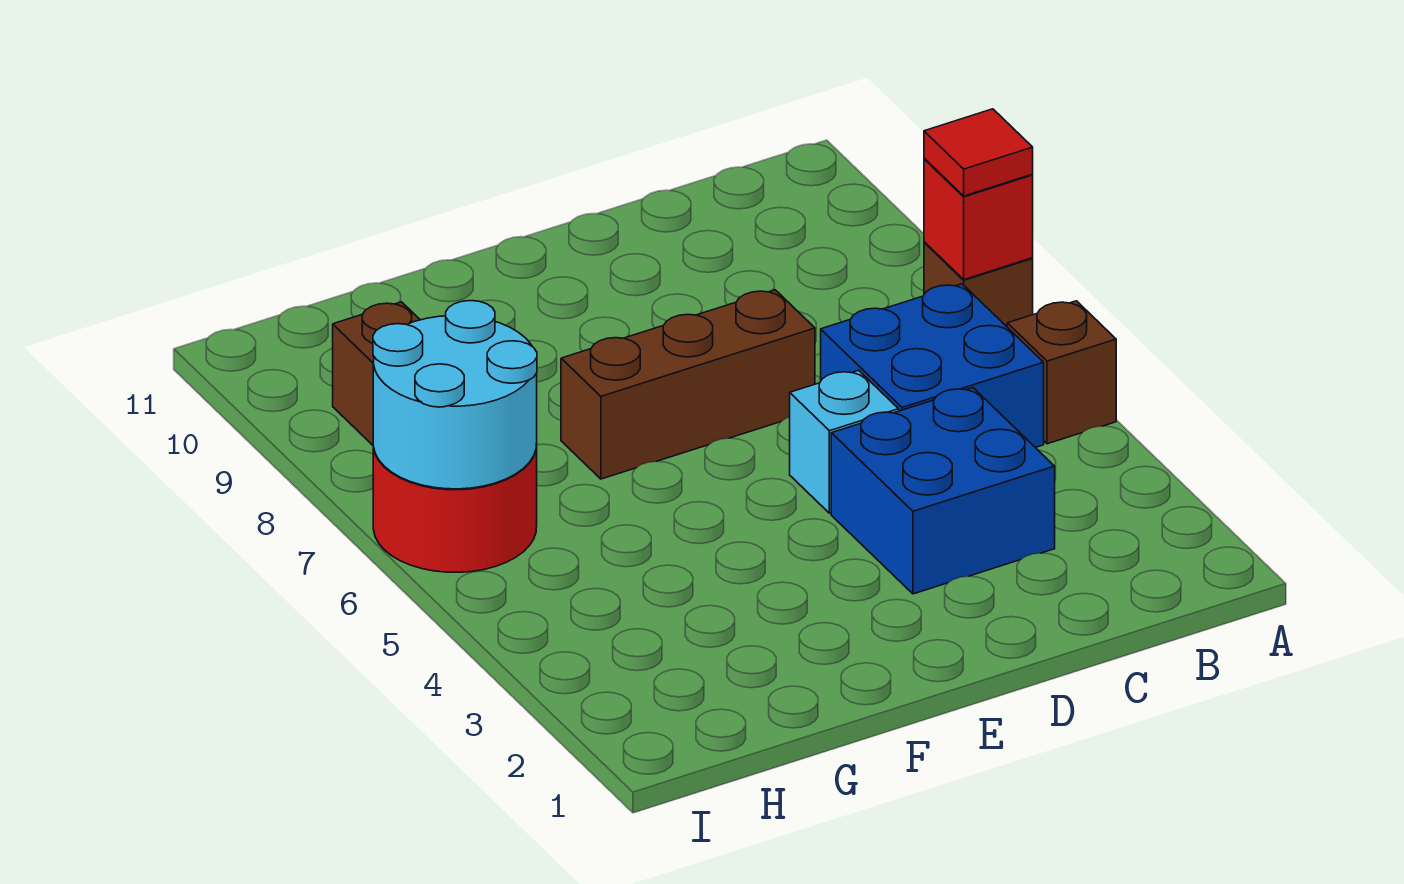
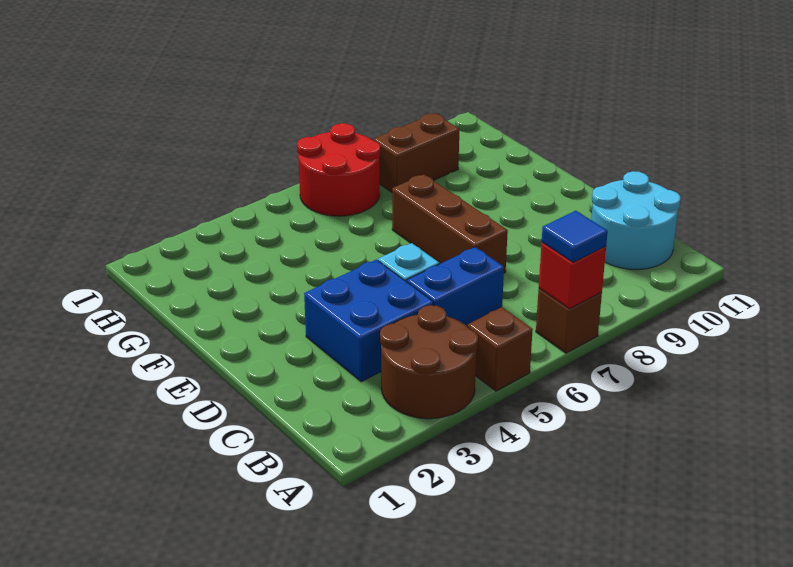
none -> brown 2x2 round brick [380,305,478,419]
red 1x1 tile [924,109,1033,196] -> blue 1x1 tile [542,211,608,262]
blue 2x2 brick [821,284,1044,448] -> blue 1x2 brick [407,247,504,327]
cyan 2x2 round brick [373,301,537,489] -> cyan 2x2 round brick moved to [591,171,680,270]

